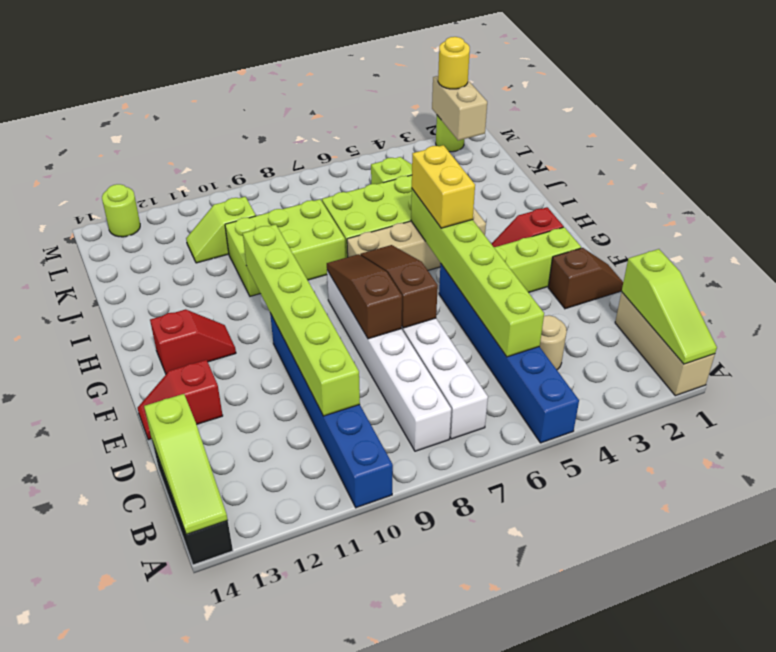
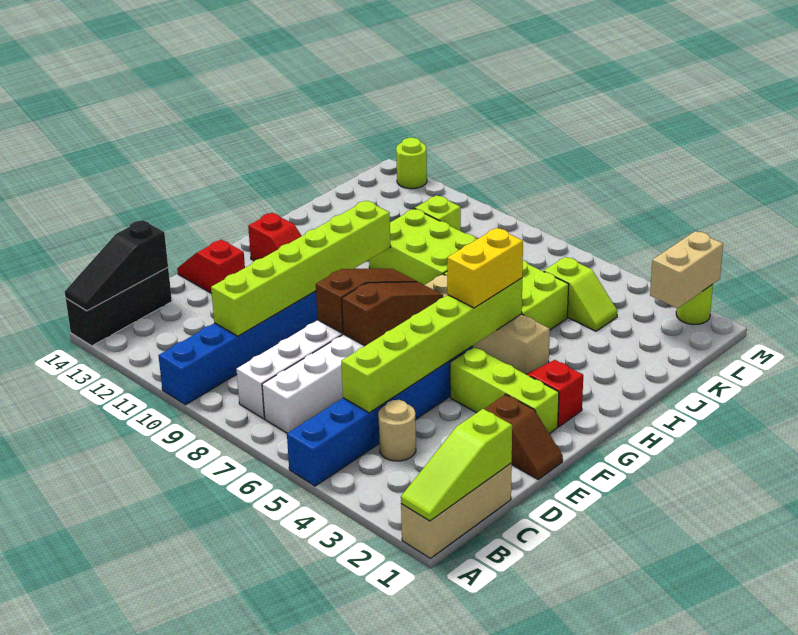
lime 1x3 slope [144,394,228,534] -> black 1x3 slope [65,220,168,311]
yellow 1x1 round brick [438,37,470,89] -> none

